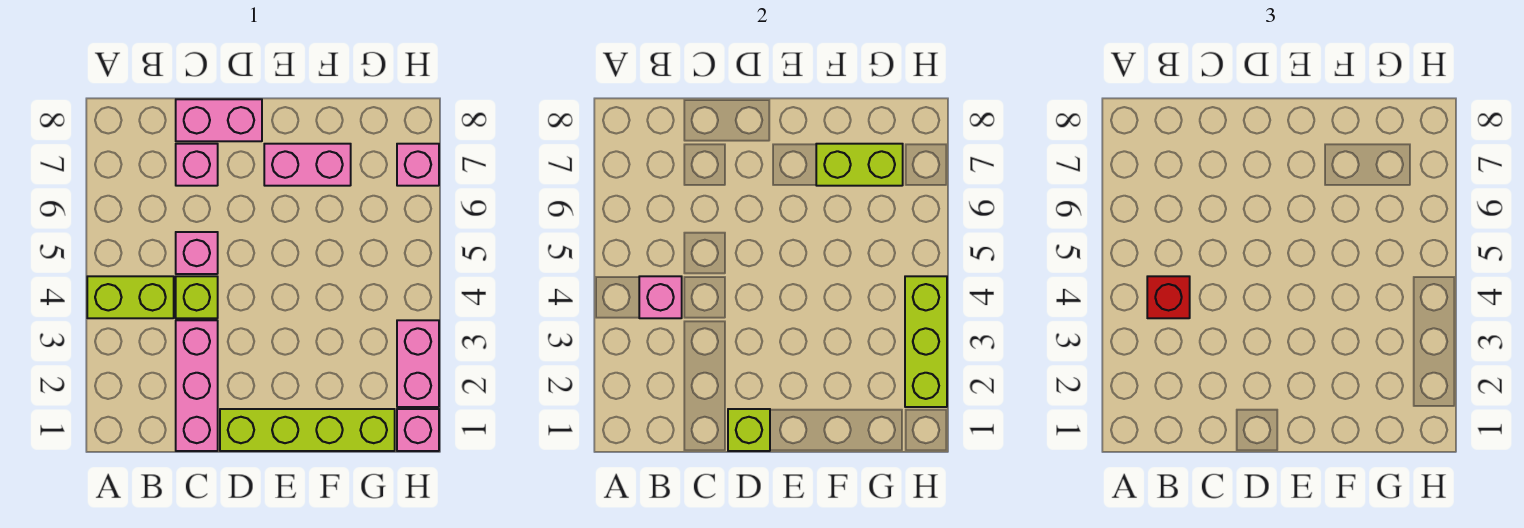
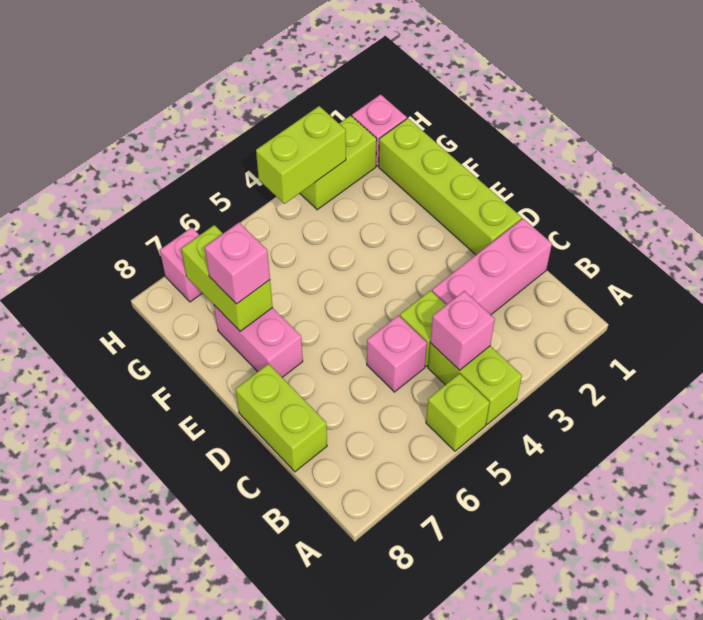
red 1x1 brick [1147,276,1190,318] -> none
pink 1x1 brick [176,144,218,186] -> pink 1x1 brick moved to [205,223,270,304]
pink 1x2 brick [176,99,262,141] -> lime 1x2 brick [235,364,327,472]
lime 1x1 brick [728,409,770,451] -> lime 1x1 brick moved to [426,374,490,451]
pink 1x2 brick [397,320,439,407] -> lime 1x2 brick [300,116,377,210]
lime 1x3 brick [905,276,947,407] -> lime 1x2 brick [256,106,346,204]

